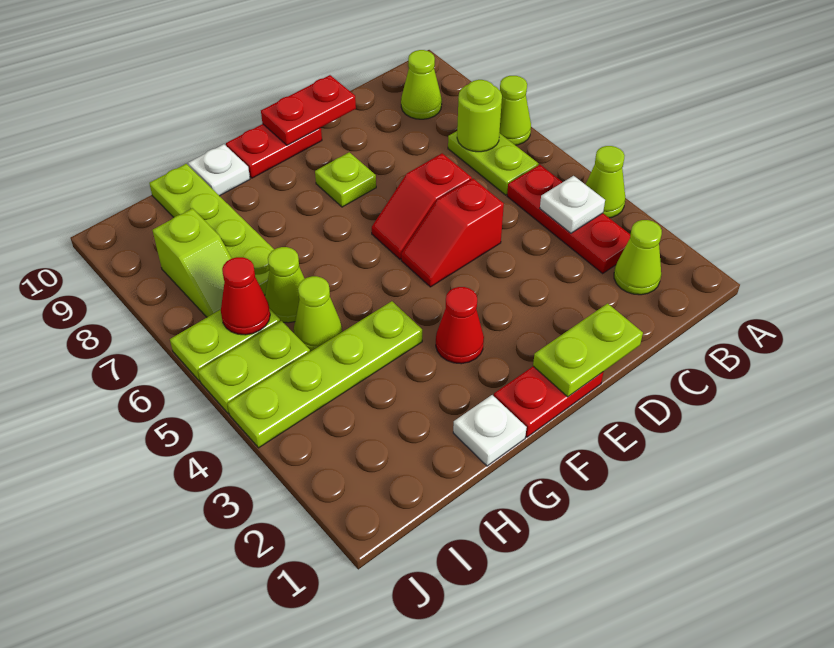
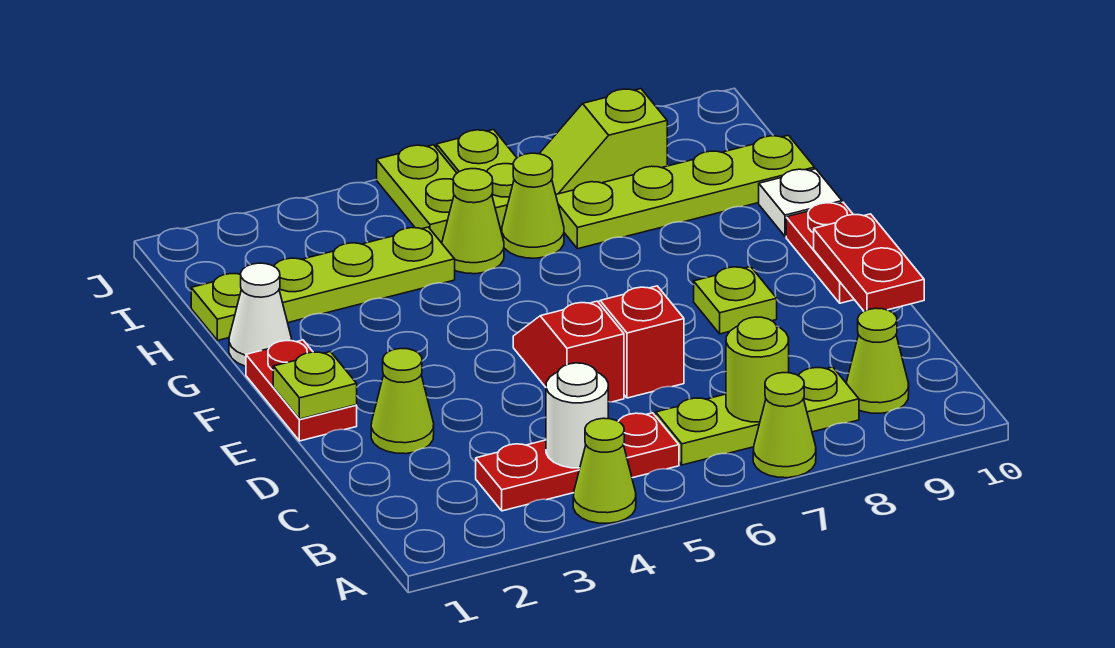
lime 1x1 cone [614,220,662,295] -> lime 1x1 cone moved to [371,349,434,454]
white 1x1 plate [540,176,605,233] -> white 1x1 round brick [546,363,608,468]
lime 1x2 plate [448,131,539,195] -> lime 1x3 plate [656,367,859,465]
lime 1x2 plate [533,304,643,397] -> lime 1x1 plate [273,352,357,419]
red 1x1 cone [436,287,484,364] -> none
white 1x1 plate [453,395,527,466] -> white 1x1 cone [229,263,291,366]
lime 1x4 plate [227,301,422,448] -> lime 1x4 plate turned to [191,227,455,340]
red 1x1 cone [221,257,270,335] -> none

